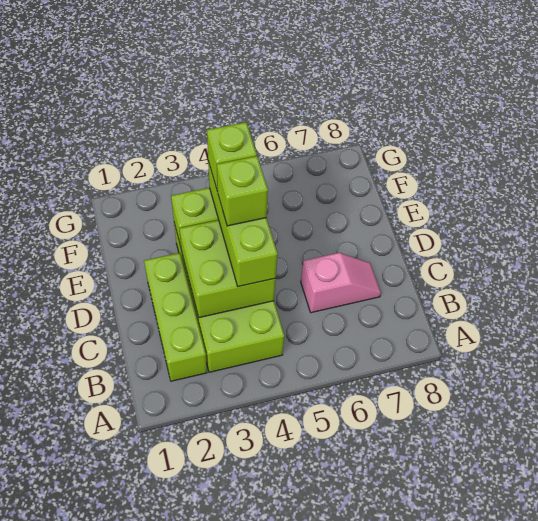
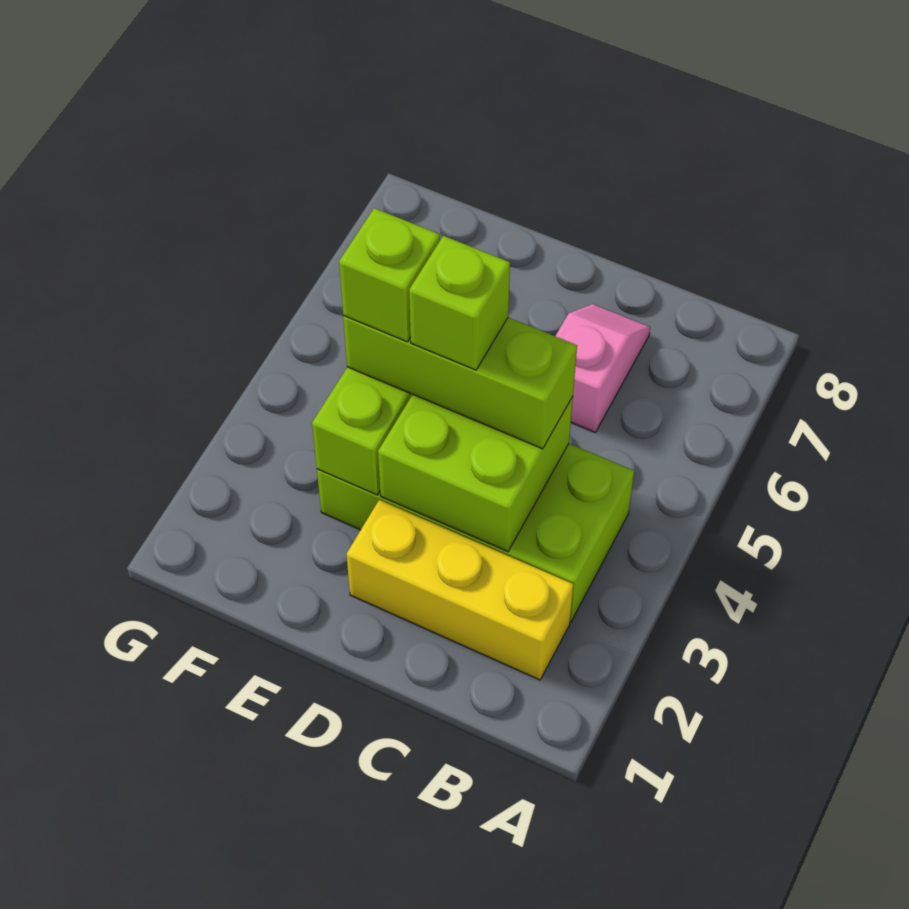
lime 1x3 brick [144,253,207,381] -> yellow 1x3 brick [347,500,573,680]

